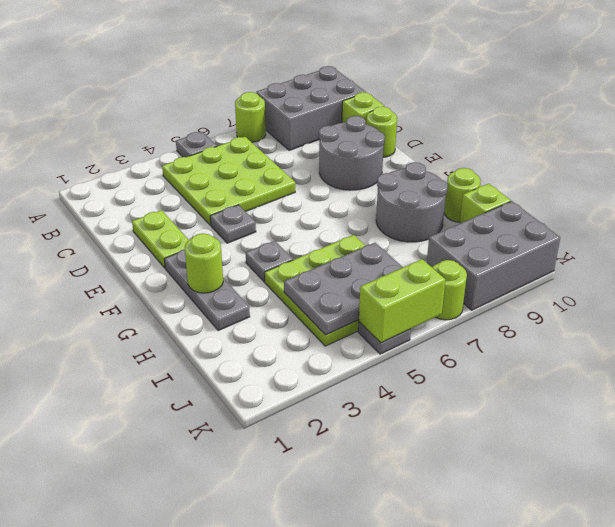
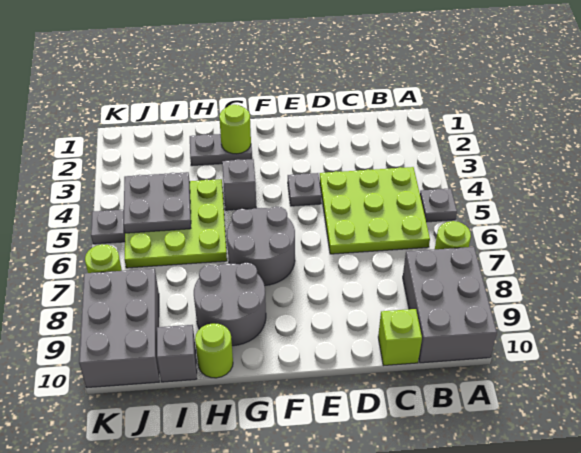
lime 1x2 plate [132,210,189,268] -> none
grey 2x2 round brick [319,116,385,190] -> grey 2x2 round brick moved to [227,206,295,286]
lime 1x1 round brick [366,106,397,157] -> none
grey 1x3 plate [164,249,250,330] -> grey 1x2 plate [190,134,252,166]
grey 1x1 plate [246,241,293,282] -> grey 1x1 brick [222,159,256,210]
grey 2x3 plate [284,243,403,335] -> grey 2x2 plate [123,172,191,233]
lime 1x1 brick [460,184,511,223] -> grey 1x1 brick [157,325,197,382]
lime 1x2 brick [359,259,445,343] -> none

